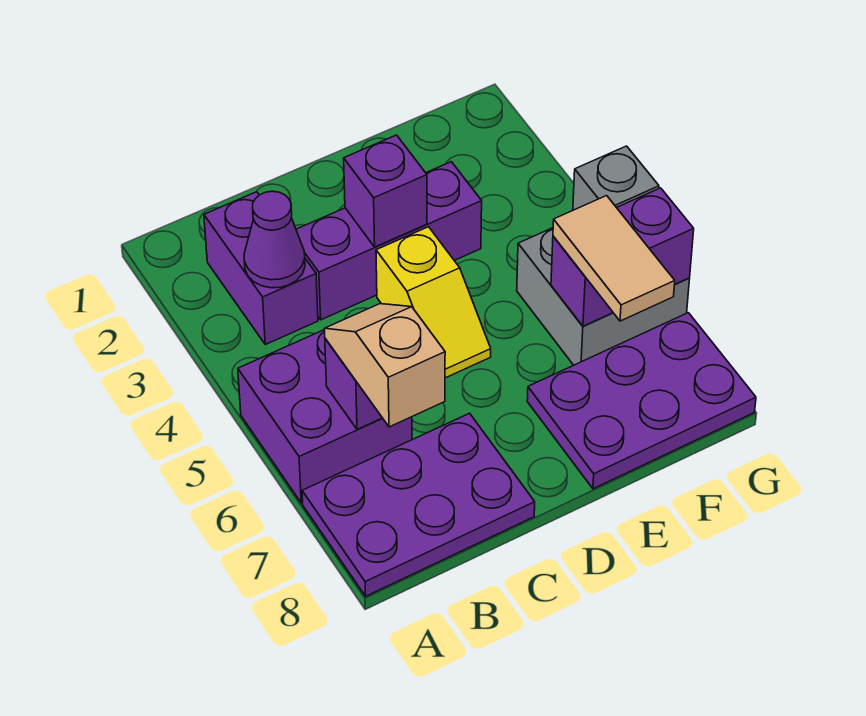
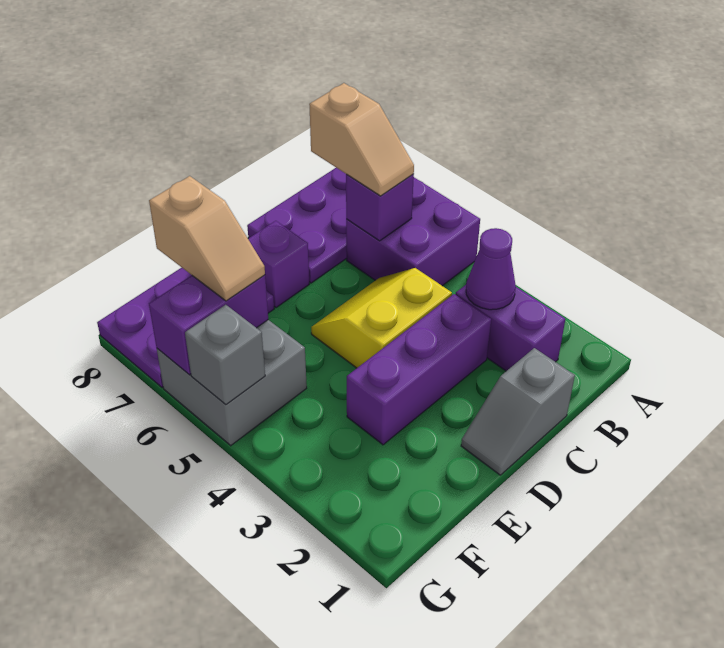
none -> grey 1x2 slope [461,348,575,475]
purple 1x1 brick [344,135,427,247] -> purple 1x1 brick moved to [248,221,309,308]
yellow 1x2 slope [376,227,491,378] -> yellow 2x2 slope [311,268,452,368]
tan 1x2 tile [553,196,675,321] -> tan 1x2 slope [149,176,265,301]

